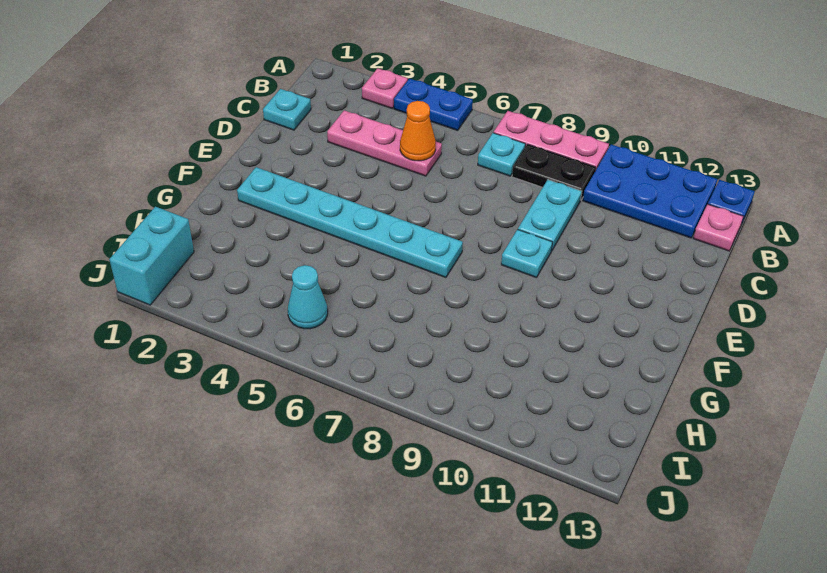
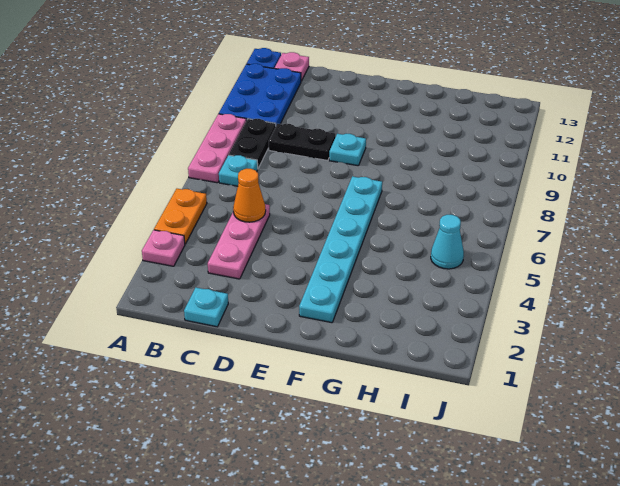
blue 1x2 plate [394,79,473,130] -> orange 1x2 plate [154,189,207,244]
cyan 1x2 plate [518,180,582,251] -> black 1x2 plate [269,124,336,161]
cyan 1x2 brick [109,207,194,305] -> none

